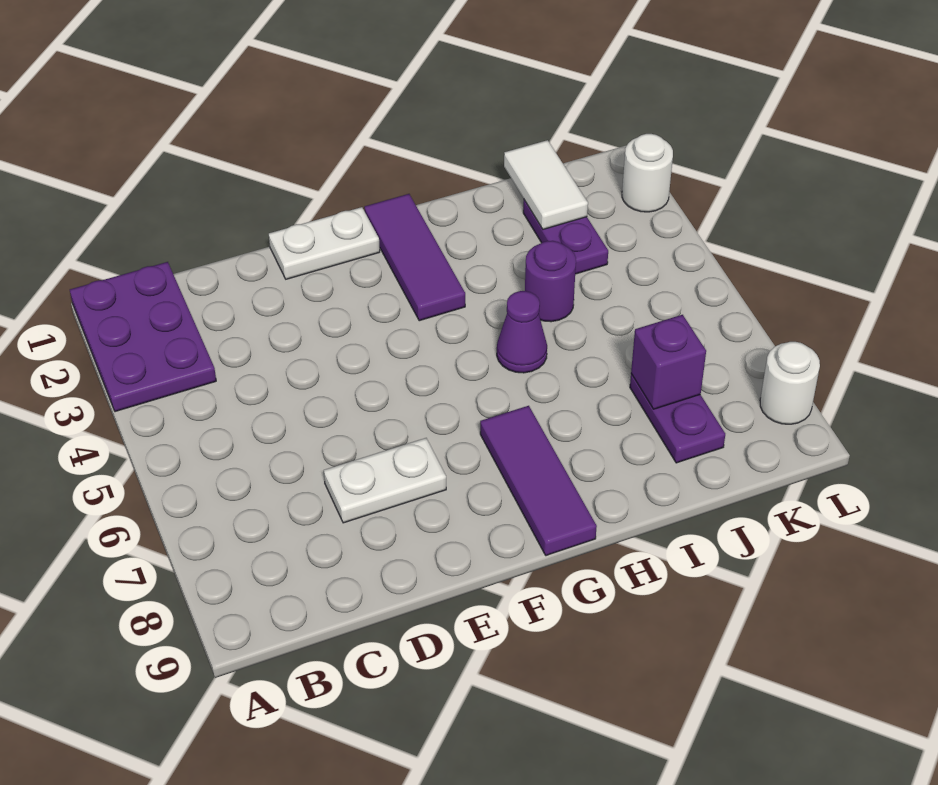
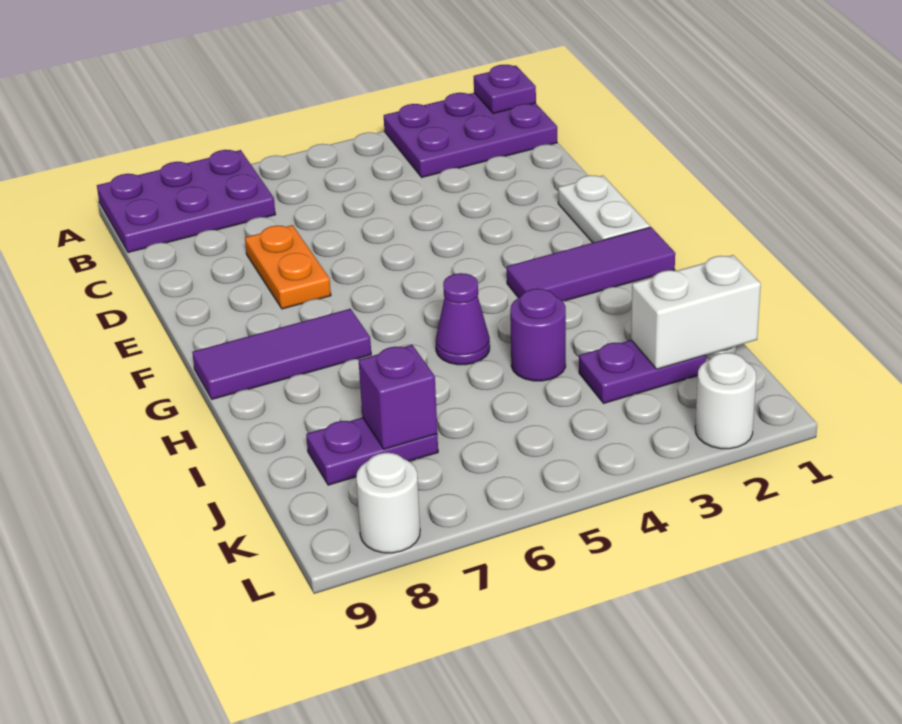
none -> purple 1x1 plate [474,65,536,114]
none -> purple 2x3 plate [97,150,275,253]
white 1x2 plate [324,438,446,523] -> orange 1x2 plate [245,225,331,309]
white 1x2 tile [504,140,588,229] -> white 1x2 brick [631,255,761,369]

